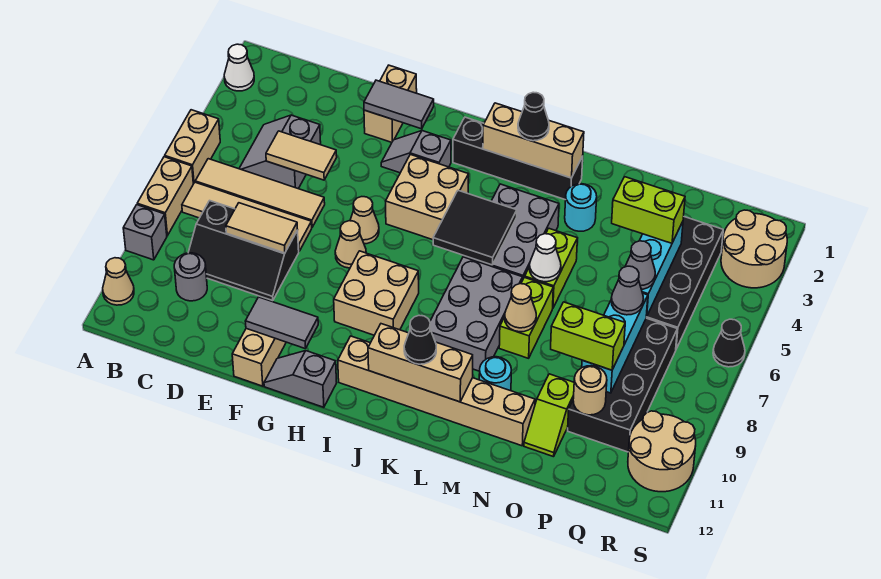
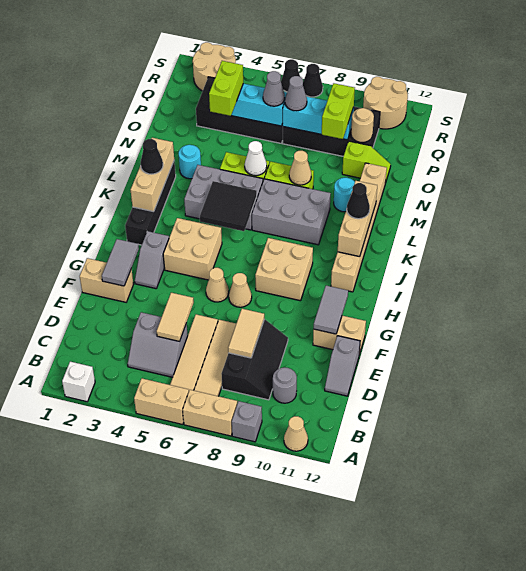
white 1x1 cone [224,44,254,91] -> white 1x1 brick [62,362,95,402]
grey 1x2 slope [264,351,337,407] -> grey 1x2 slope moved to [325,336,360,396]
none -> black 1x1 cone [303,64,323,97]

